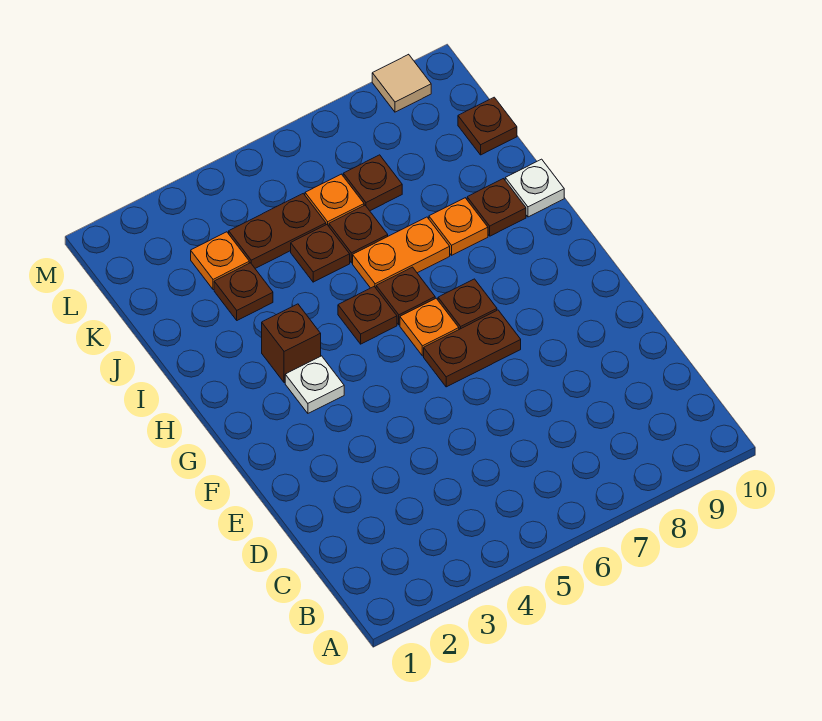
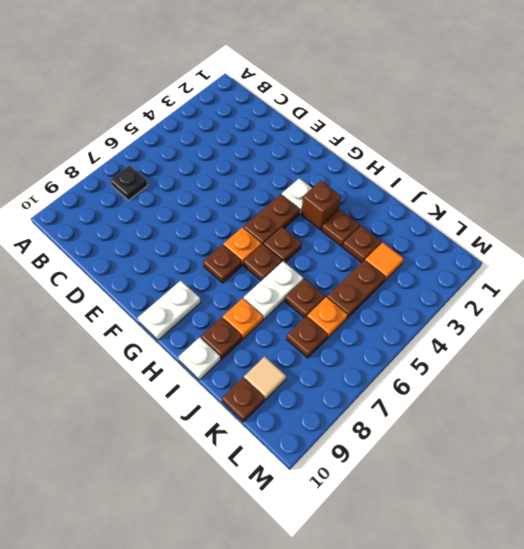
none -> black 1x1 plate [110,165,148,200]
brown 1x2 plate [424,310,521,387] -> brown 1x2 plate moved to [243,194,300,244]
none -> white 1x2 plate [138,281,201,340]
orange 1x2 plate [353,217,450,288] -> white 1x2 plate [244,261,303,319]
brown 1x1 plate [291,225,350,282] -> brown 1x1 plate moved to [322,210,360,246]
orange 1x1 plate [191,232,249,290] -> orange 1x1 tile [365,242,404,281]
tan 1x1 tile [372,54,431,112] -> tan 1x1 tile moved to [244,356,286,400]

